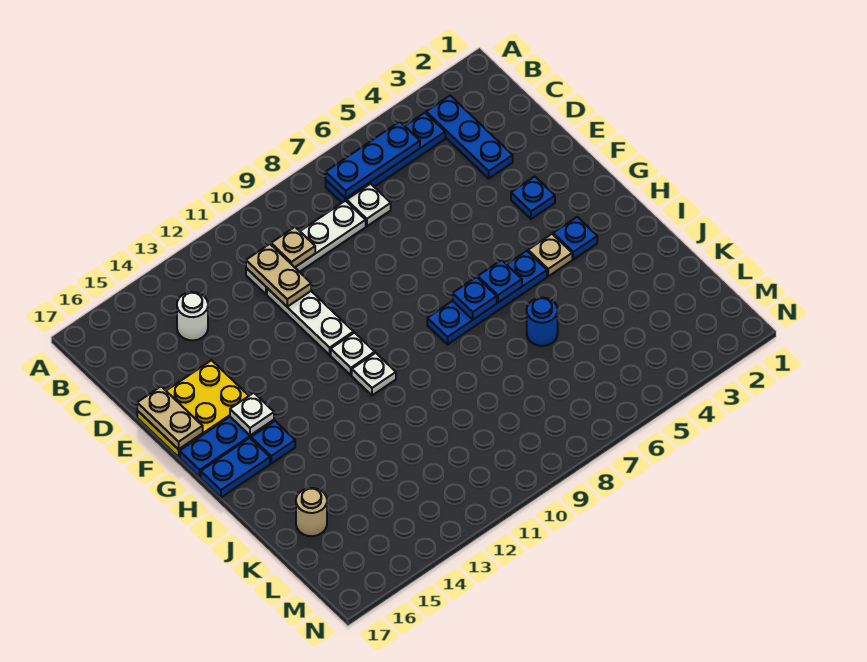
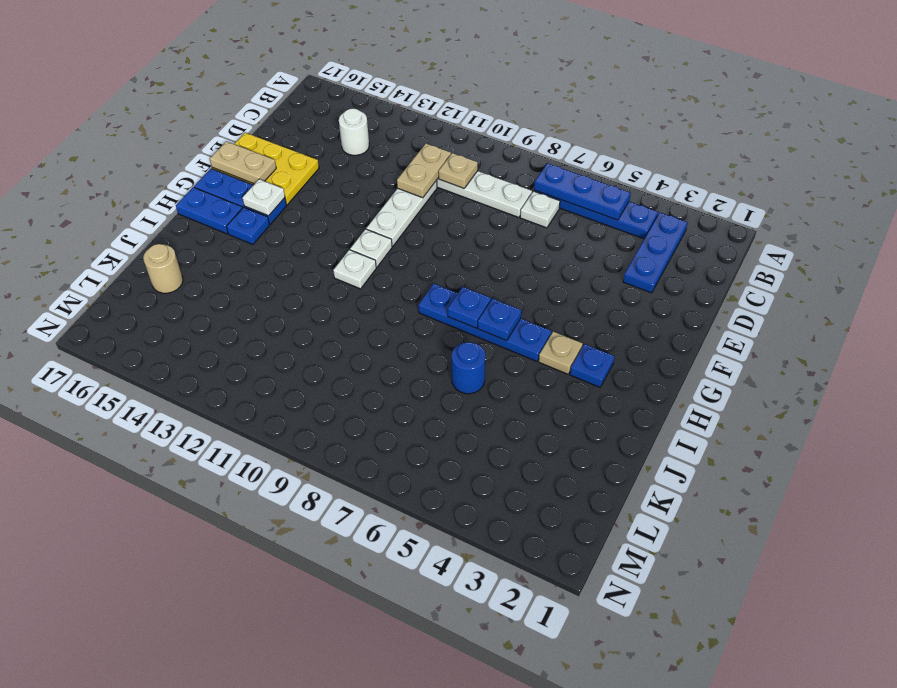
tan 1x2 plate [137,387,203,449] -> tan 1x2 plate turned to [210,141,276,184]
blue 1x1 plate [511,176,555,219] -> none

